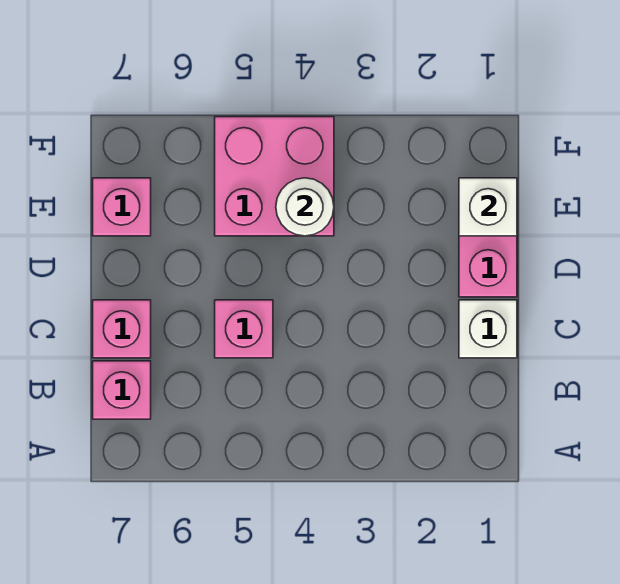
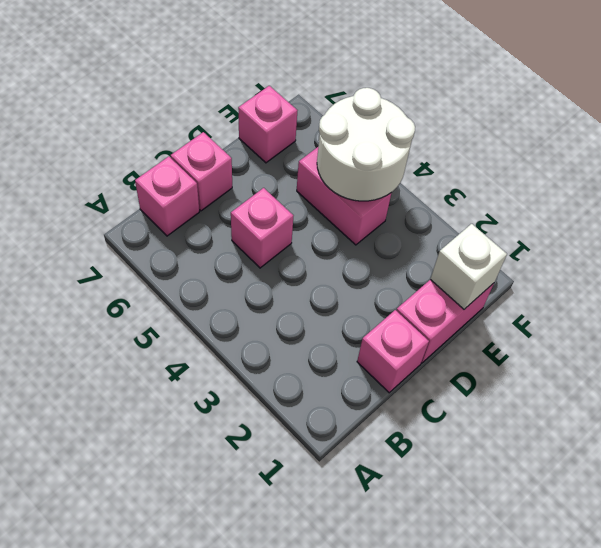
white 1x1 brick [459,300,517,358] -> pink 1x1 brick [357,310,429,393]
pink 2x2 brick [215,117,334,236] -> pink 1x2 brick [297,147,391,245]
white 1x1 round brick [276,178,334,236] -> white 2x2 round brick [317,88,415,201]

